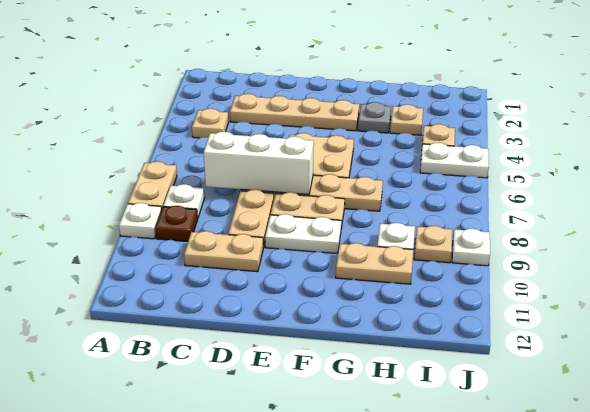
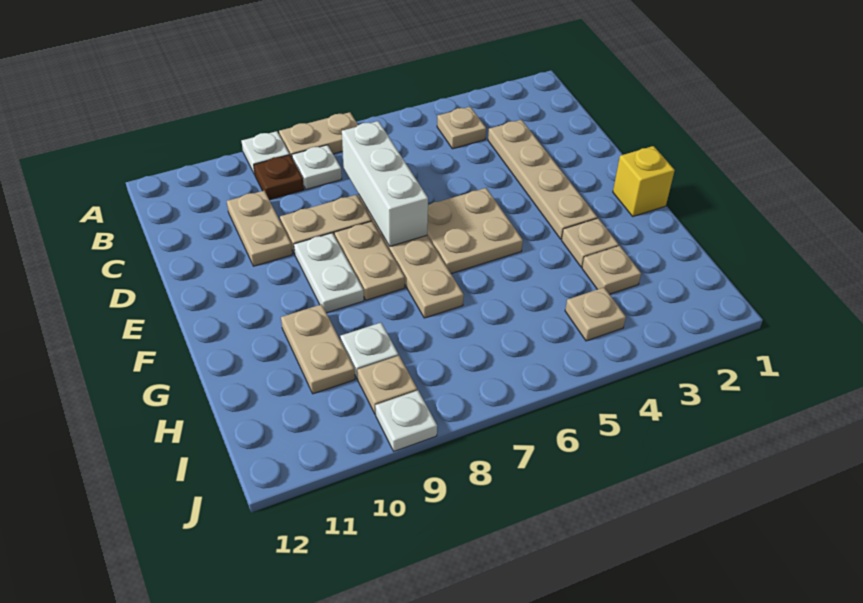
none -> yellow 1x1 brick [613,146,675,216]
grey 1x1 plate [358,102,391,133] -> tan 1x1 plate [562,218,619,267]
white 1x2 plate [420,143,489,178] -> none

